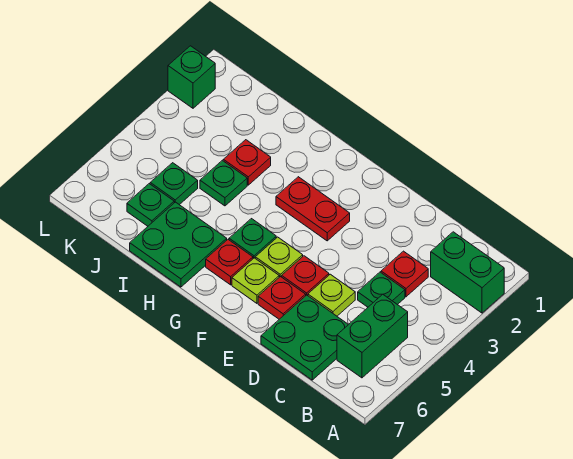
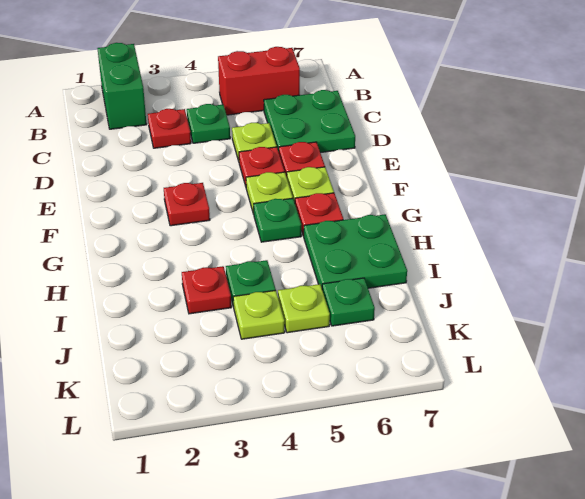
green 1x2 brick [337,294,408,378] -> red 1x2 brick [218,47,300,115]
red 1x2 plate [276,177,350,241] -> red 1x1 plate [164,183,210,226]
none -> lime 1x1 plate [233,290,285,339]
green 1x1 plate [150,163,198,205] -> lime 1x1 plate [278,284,330,333]
green 1x1 brick [168,46,215,108] -> none

